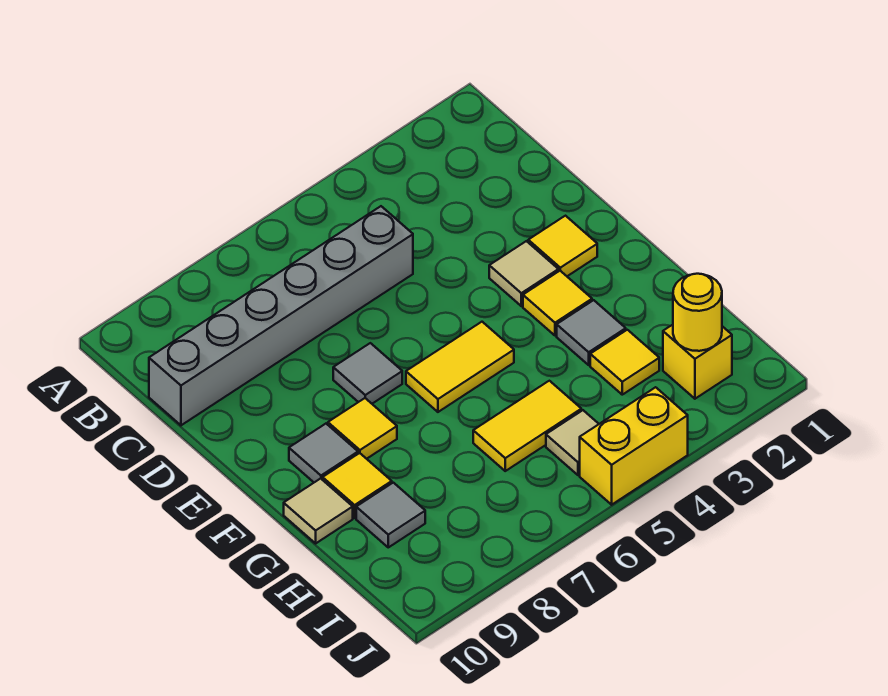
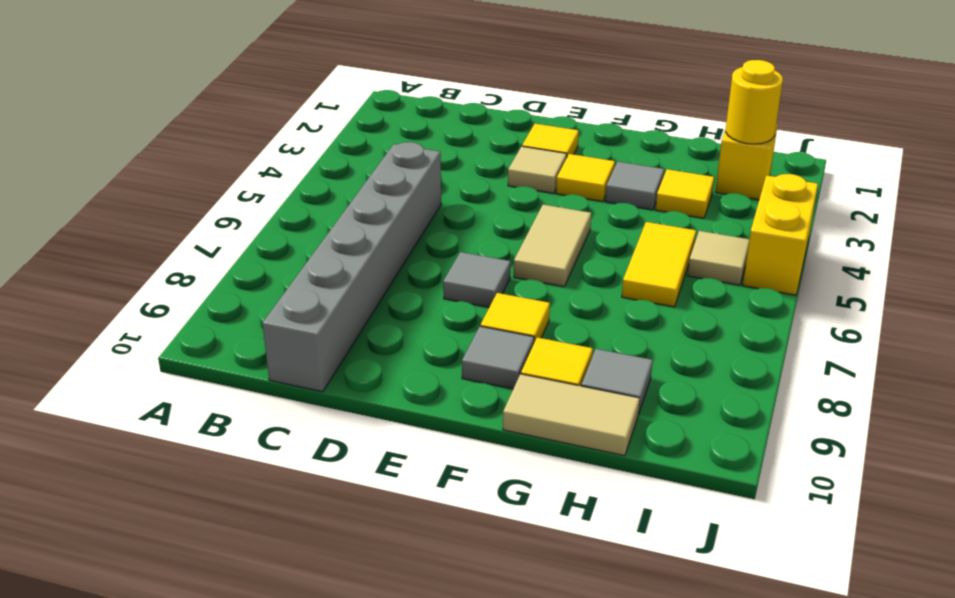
yellow 1x2 tile [406,322,514,412] -> tan 1x2 tile [514,205,591,287]
tan 1x1 tile [284,478,353,543] -> tan 1x2 tile [503,374,640,456]

